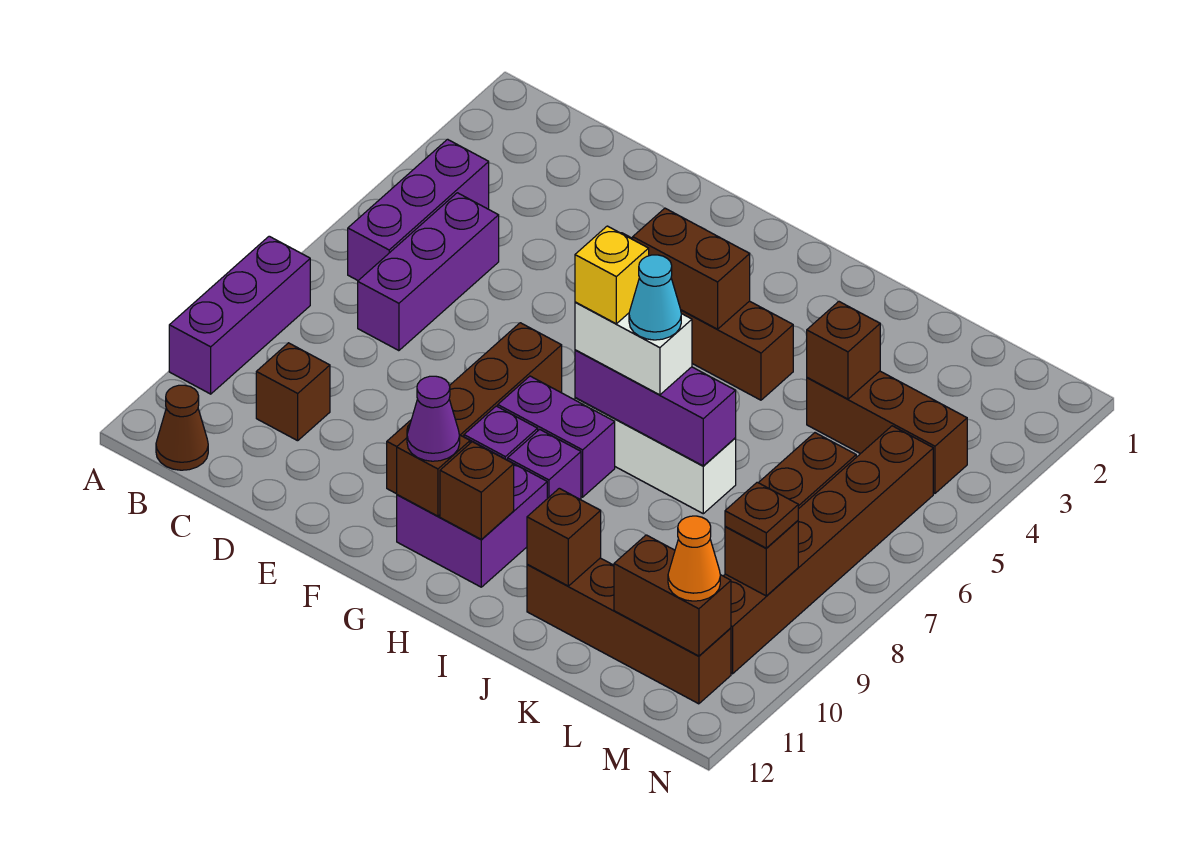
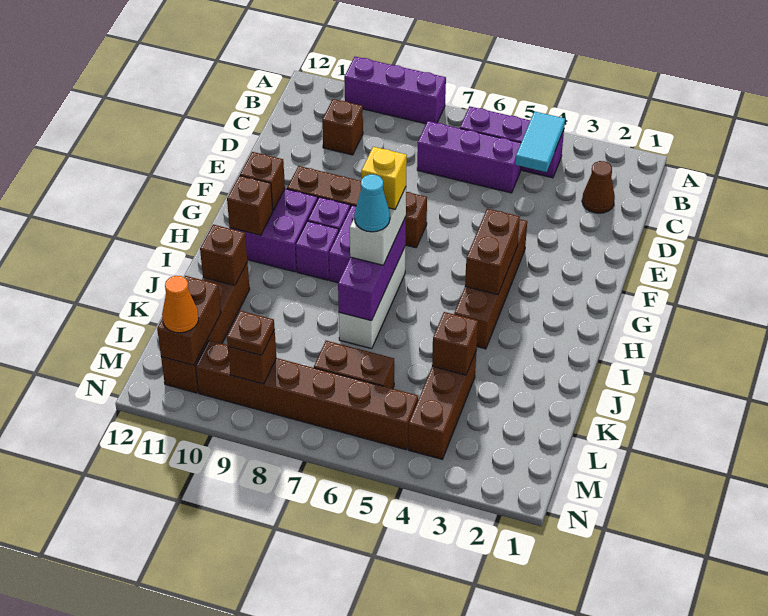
none -> cyan 1x2 tile [515,111,565,172]
brown 1x1 cone [156,385,208,470] -> brown 1x1 cone moved to [582,161,615,213]
purple 1x1 cone [407,376,460,461] -> none

